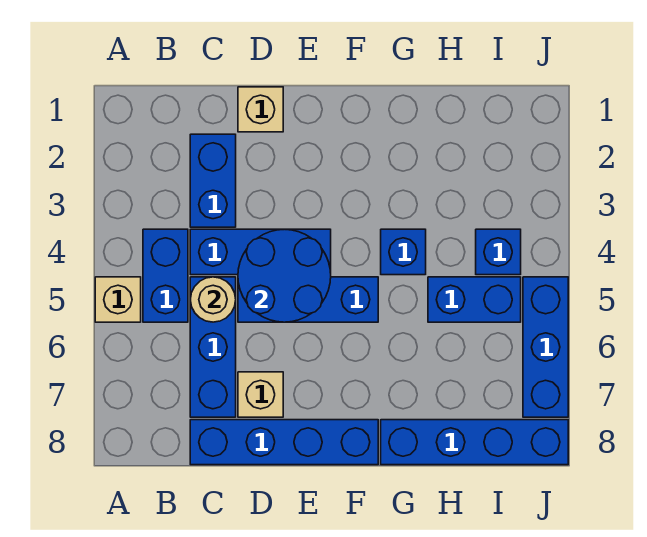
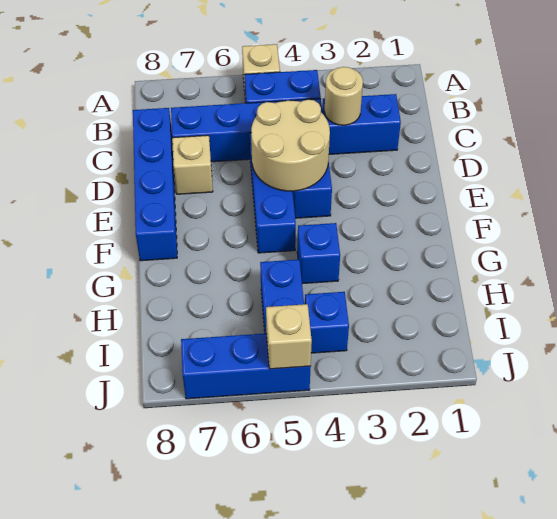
tan 1x1 round brick [190,277,236,322] -> tan 1x1 round brick moved to [324,67,363,125]
tan 1x1 brick [238,87,283,132] -> tan 1x1 brick moved to [266,304,312,369]
blue 2x2 round brick [238,229,331,322] -> tan 2x2 round brick [251,99,330,191]
blue 1x4 brick [381,420,568,465] -> none

